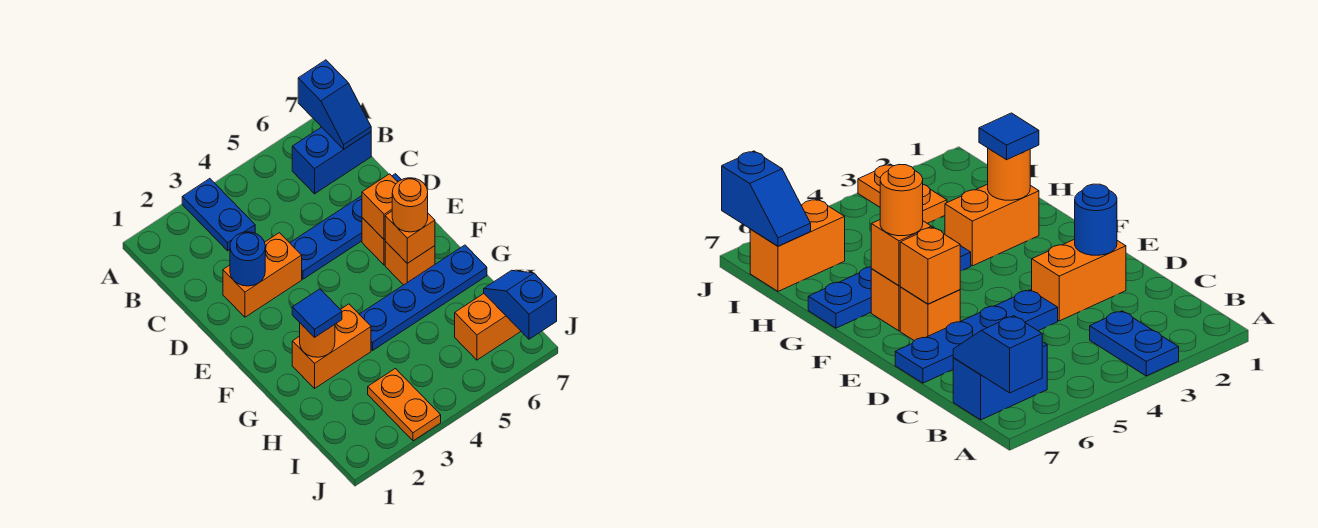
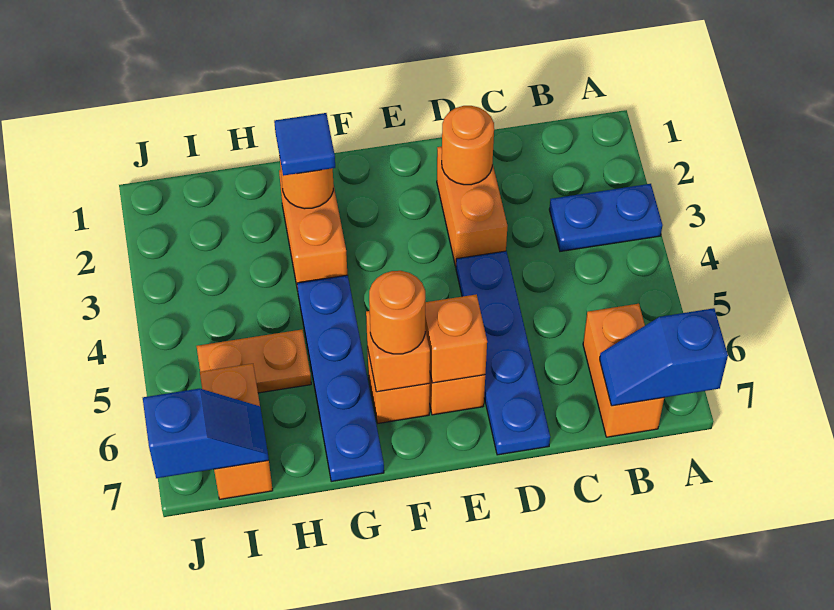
blue 1x2 brick [292,127,371,194] -> orange 1x2 brick [583,304,664,437]
blue 1x1 round brick [230,232,265,286] -> orange 1x1 round brick [442,106,494,185]
orange 1x2 plate [368,369,441,441] -> orange 1x2 plate moved to [197,330,311,393]

